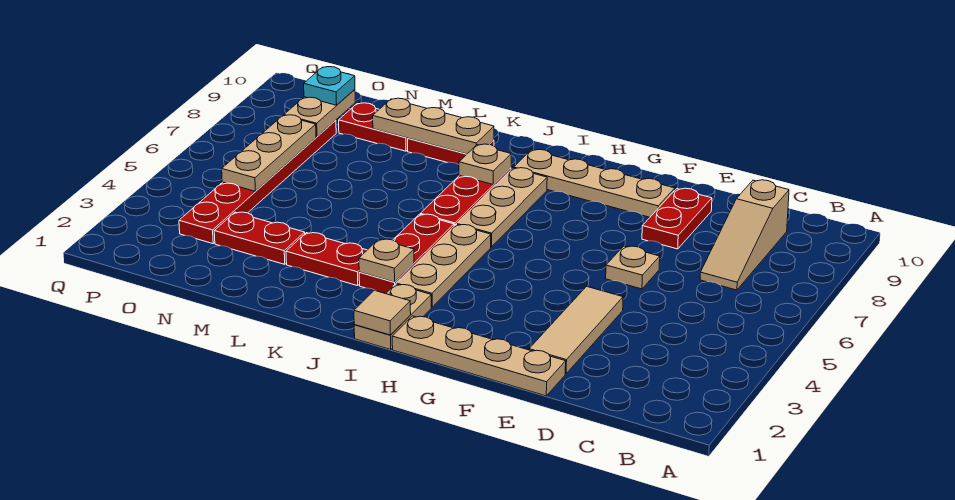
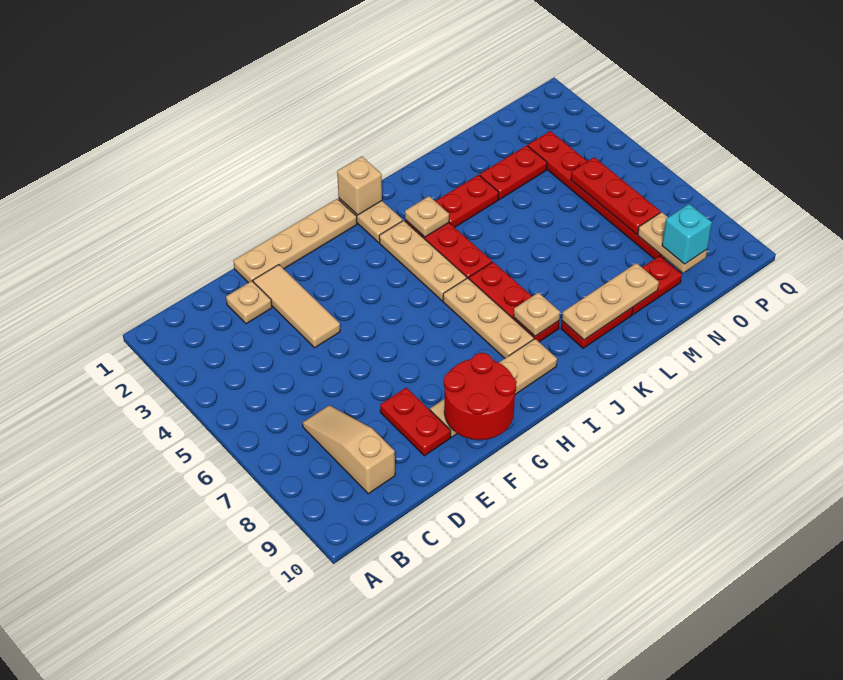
tan 1x1 plate [606,246,660,289] -> tan 1x1 plate moved to [226,281,272,324]
none -> red 2x2 round brick [444,353,517,440]
tan 1x1 tile [354,290,411,335] -> tan 1x1 brick [337,156,382,215]
tan 1x3 plate [222,115,316,191] -> red 1x3 plate [571,157,661,234]
cyan 1x1 plate [304,67,355,105] -> cyan 1x1 brick [662,204,712,264]

